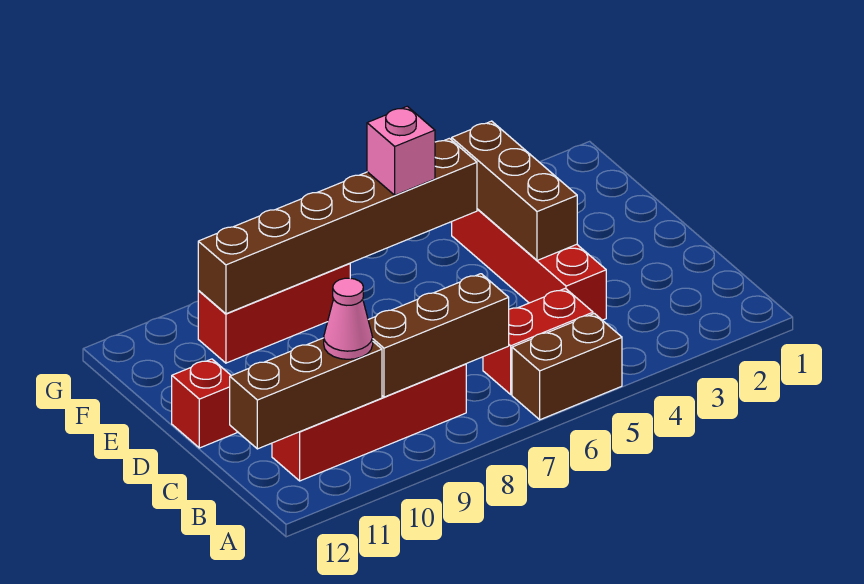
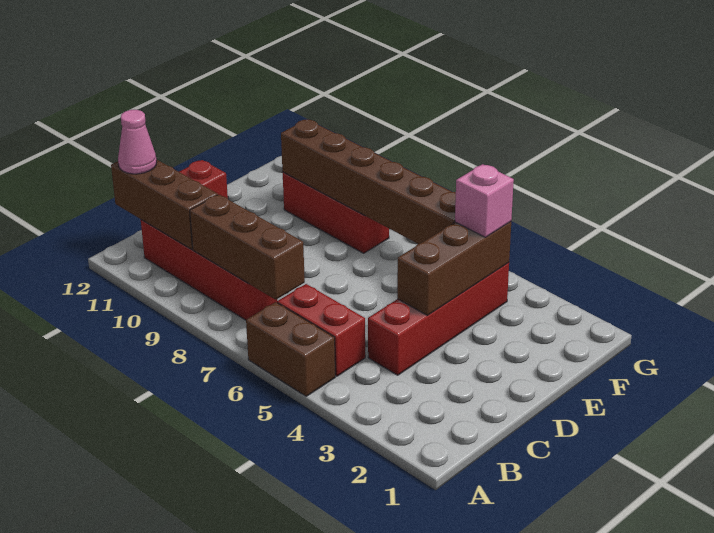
pink 1x1 cone [324,278,373,359] -> pink 1x1 cone moved to [118,110,157,174]
pink 1x1 brick [367,106,435,195] -> pink 1x1 brick moved to [455,164,514,237]

